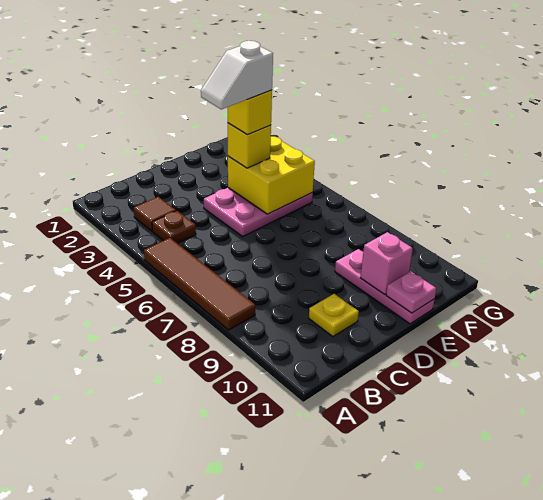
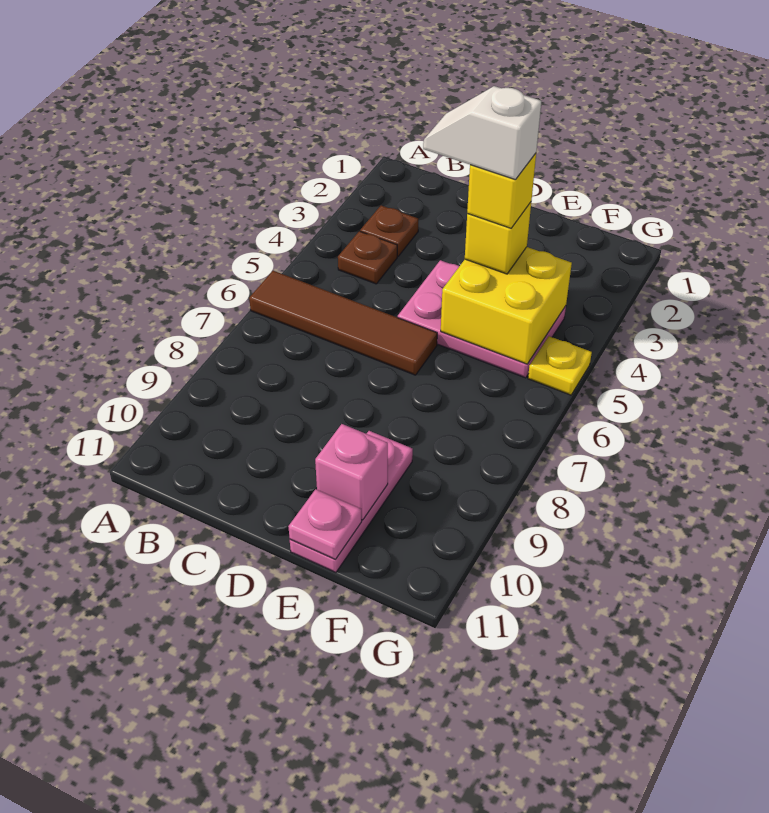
brown 1x4 tile [144,238,255,330] -> brown 1x4 tile turned to [249,271,437,375]
brown 1x1 tile [134,197,176,231] -> brown 1x1 plate [360,206,418,257]
yellow 1x1 plate [309,294,359,337] -> yellow 1x1 plate moved to [528,336,592,395]

